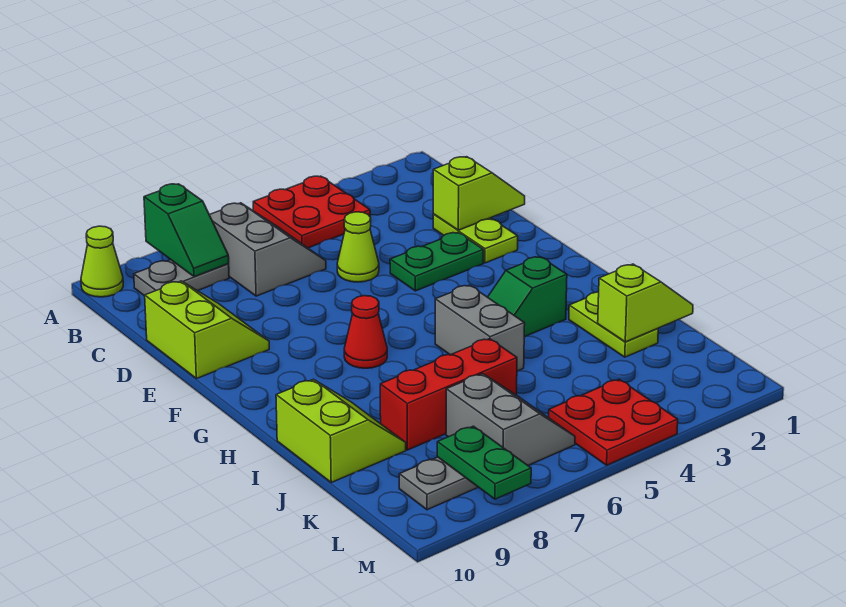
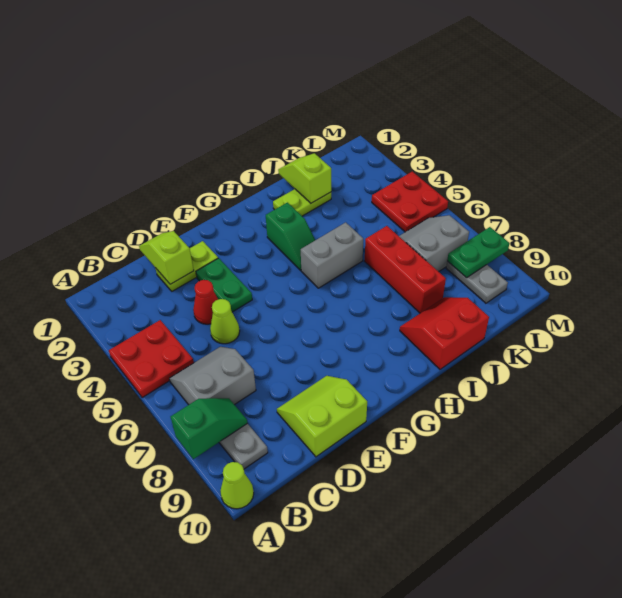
red 1x1 cone [344,296,387,368] -> red 1x1 cone moved to [193,280,218,324]
lime 2x2 slope [276,379,406,482] -> red 2x2 slope [400,297,489,369]

